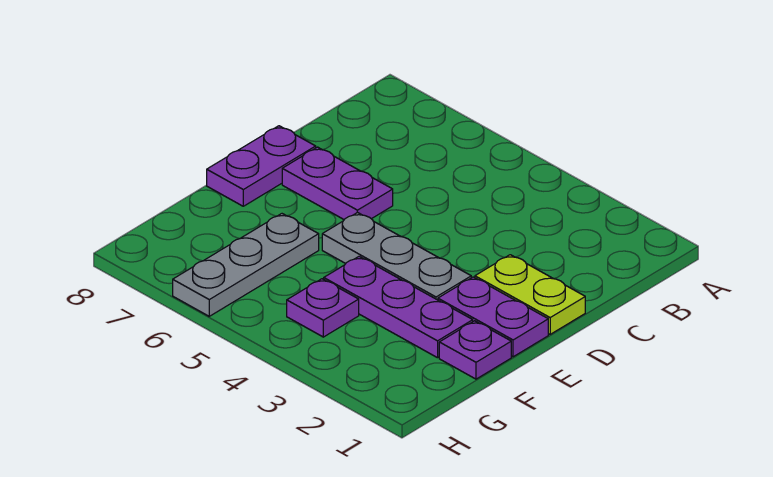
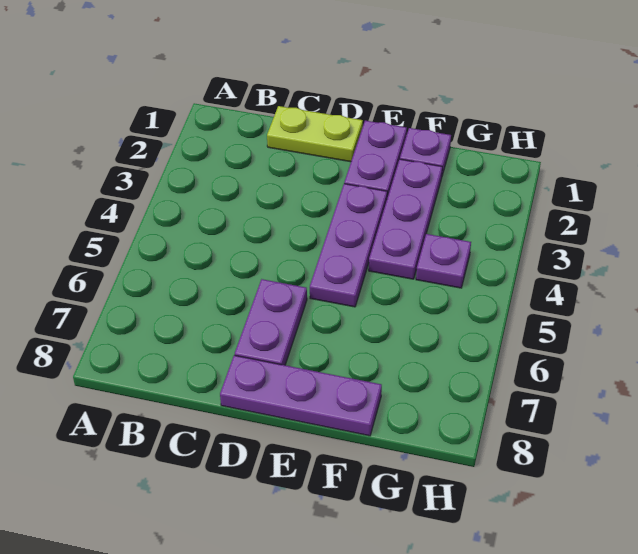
lime 1x2 plate [475,255,585,334] -> lime 1x2 plate turned to [267,106,363,162]
purple 1x2 plate [207,126,316,206] -> purple 1x3 plate [220,355,382,436]
grey 1x3 plate [322,212,471,300] -> purple 1x3 plate [310,184,387,307]
grey 1x3 plate [173,214,319,316] -> none

